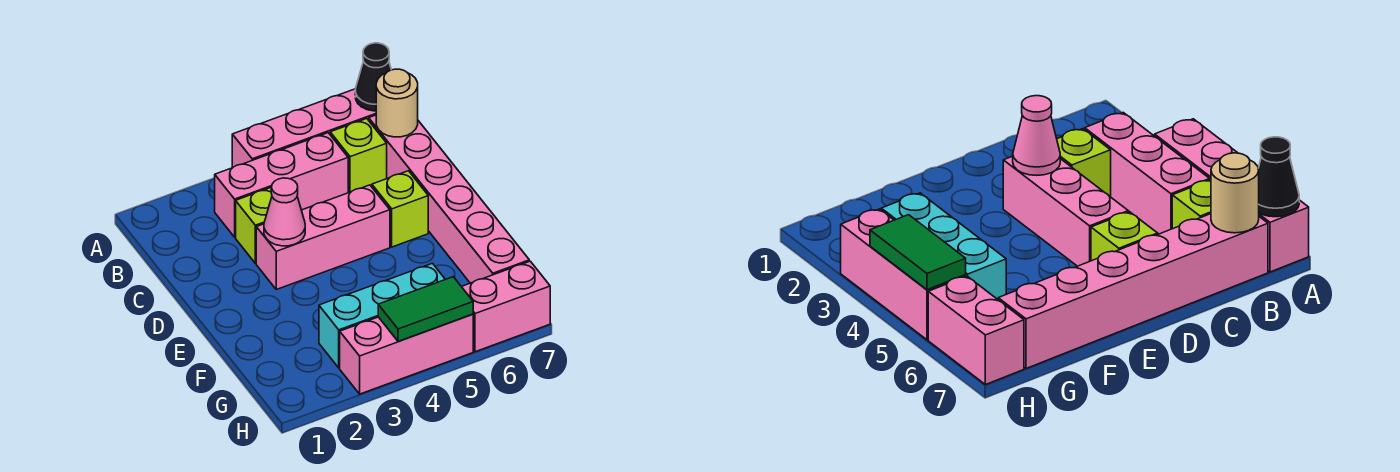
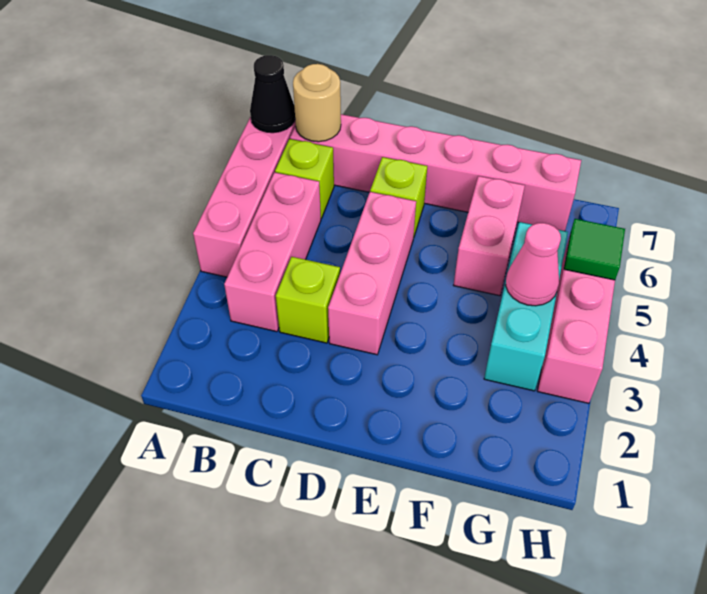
pink 1x1 cone [264,178,305,246] -> pink 1x1 cone moved to [506,223,561,306]
green 1x2 tile [378,277,473,342] -> green 1x1 tile [564,219,625,280]
pink 1x2 brick [461,261,550,352] -> pink 1x2 brick moved to [454,176,525,296]

